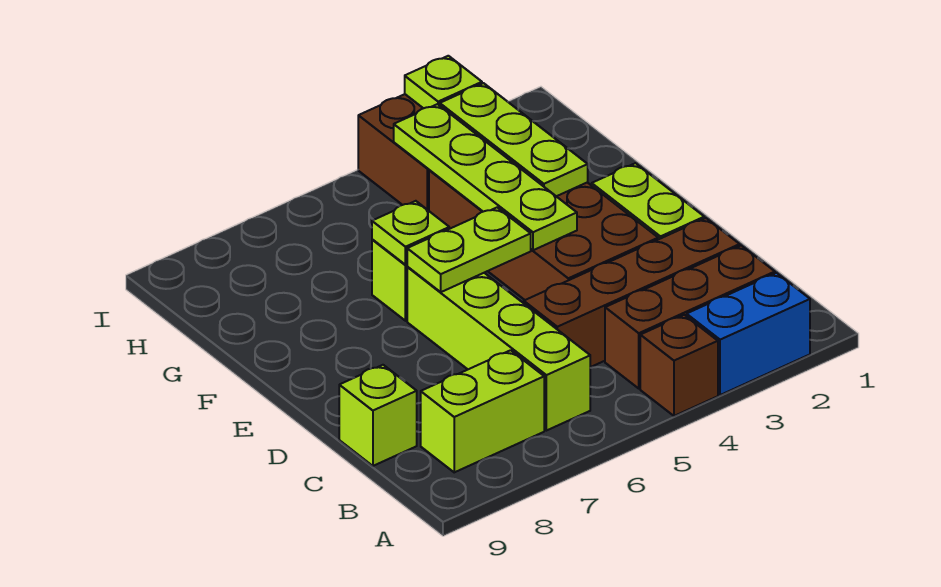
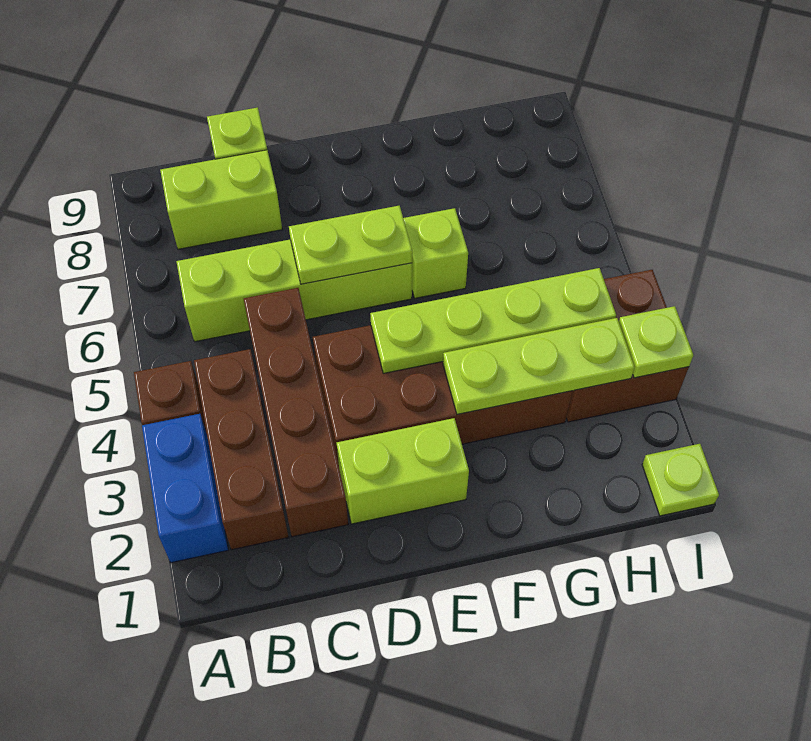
lime 1x2 brick [421,350,544,472] -> lime 1x2 brick turned to [160,150,282,249]
lime 1x2 plate [407,208,531,292] -> lime 1x2 plate turned to [289,206,412,284]
lime 1x1 plate [372,201,449,265] -> lime 1x1 plate moved to [642,444,719,516]

